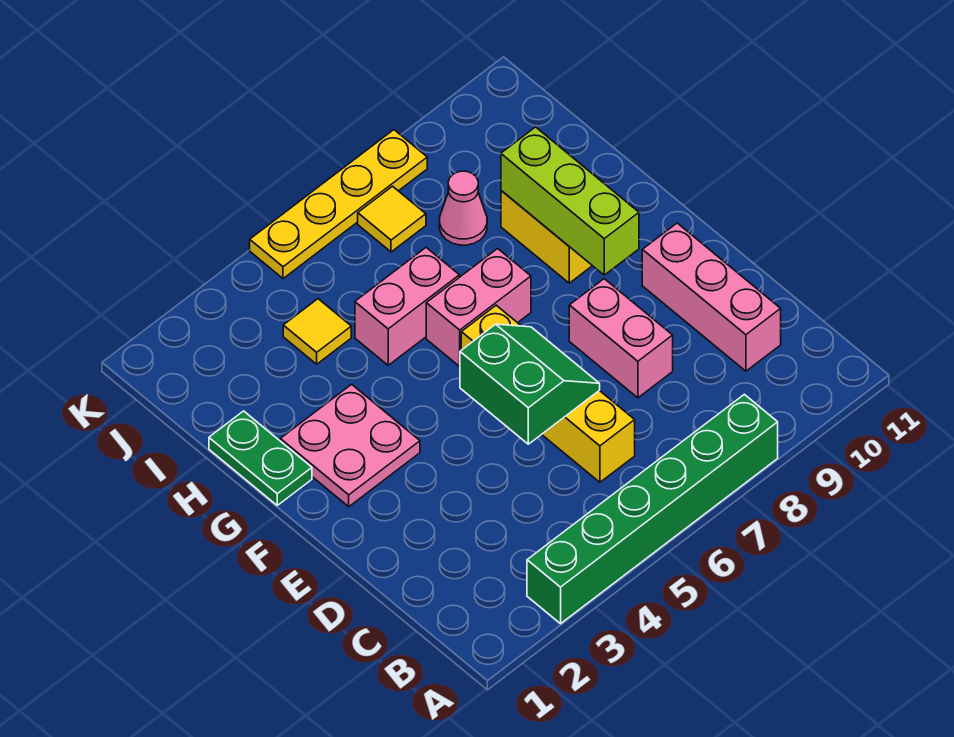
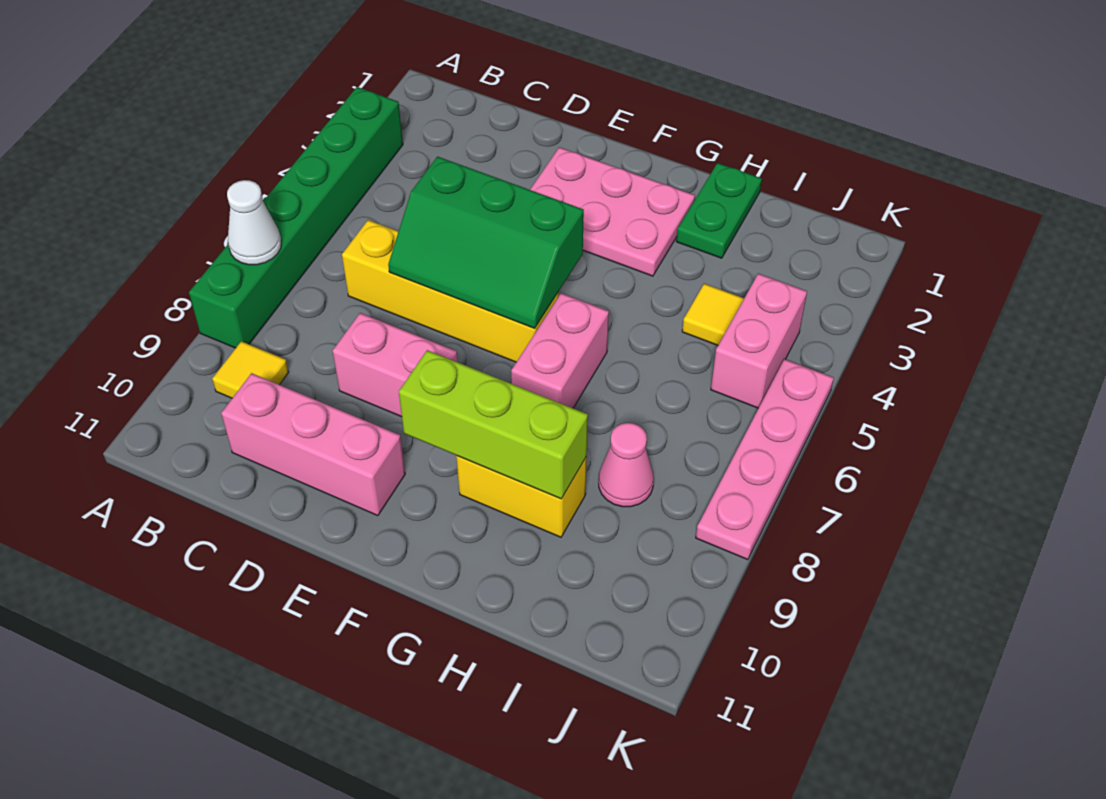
none -> white 1x1 cone [227,180,281,265]
green 2x2 slope [460,324,600,444] -> green 2x3 slope [388,157,584,329]
pink 2x2 plate [280,384,420,507] -> pink 2x3 plate [530,147,695,276]
green 1x2 plate [209,411,312,505] -> green 1x2 plate turned to [676,163,762,258]
pink 1x2 brick [355,248,459,365] -> pink 1x2 brick moved to [711,274,807,408]
yellow 1x1 tile [358,186,426,252] -> yellow 1x1 tile moved to [212,341,289,398]
yellow 1x4 plate [250,130,427,279] -> pink 1x4 plate [696,359,834,560]

